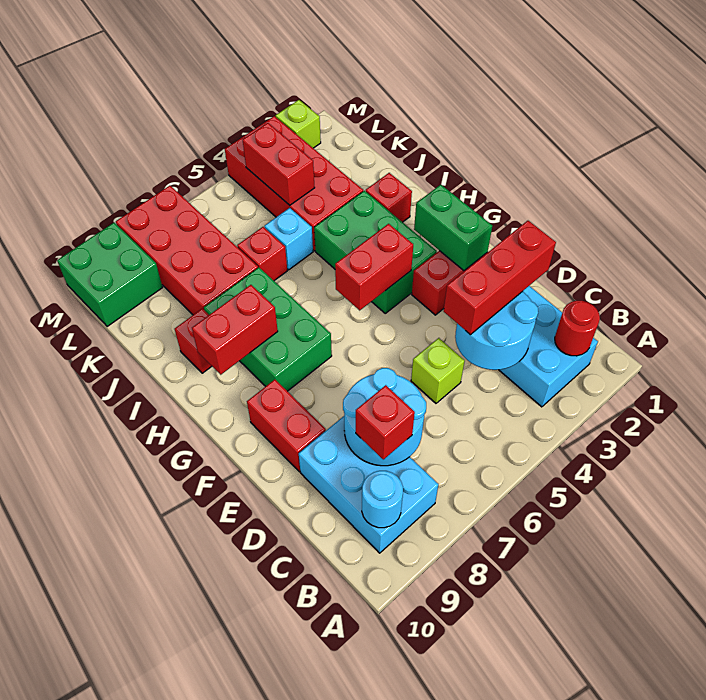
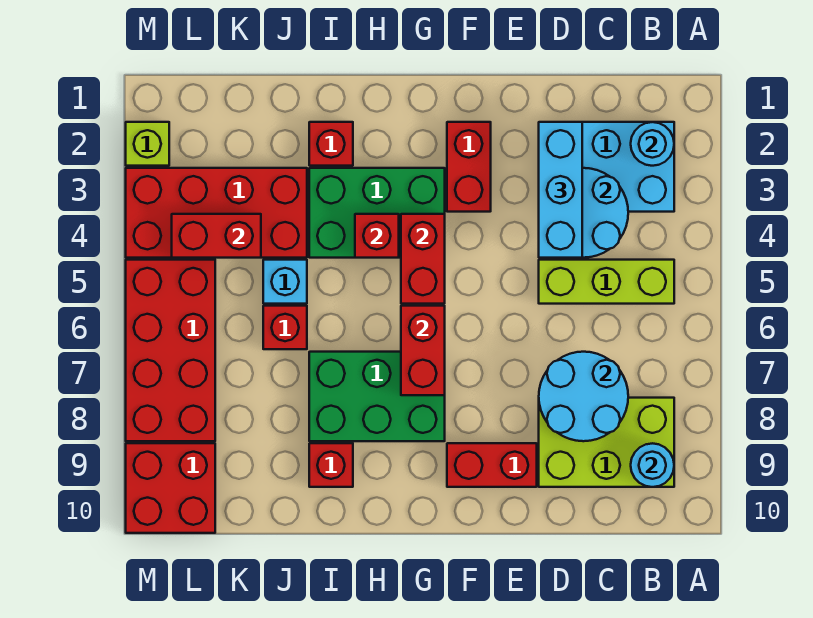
red 1x1 round brick [555,301,600,356] -> cyan 1x1 round brick [631,122,674,166]
cyan 2x3 brick [299,416,438,553] -> lime 2x3 brick [539,398,674,487]
red 1x1 brick [356,385,415,459] -> red 1x1 brick moved to [355,214,399,258]
red 1x3 brick [444,221,556,335] -> cyan 1x3 brick [539,122,582,258]
lime 1x1 brick [411,338,465,403] -> lime 1x3 brick [539,260,674,304]
green 1x2 brick [414,185,492,271] -> none
red 1x2 brick [192,285,278,375] -> red 1x2 brick moved to [401,306,445,395]
red 2x4 brick [116,186,258,315] -> red 2x4 brick turned to [126,260,215,441]
green 2x2 brick [57,223,163,327] -> red 2x2 brick [126,443,215,533]

